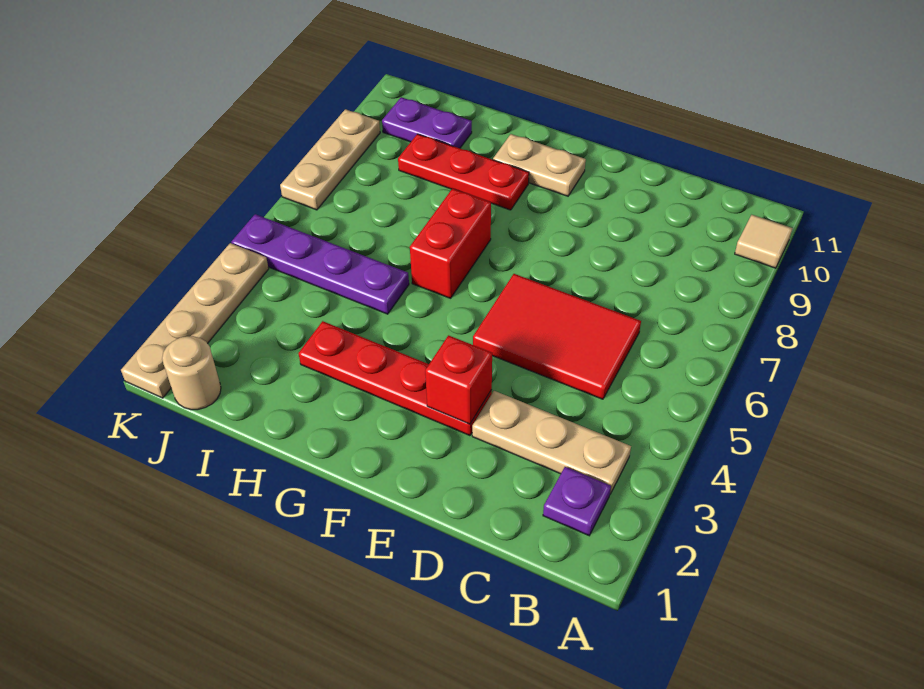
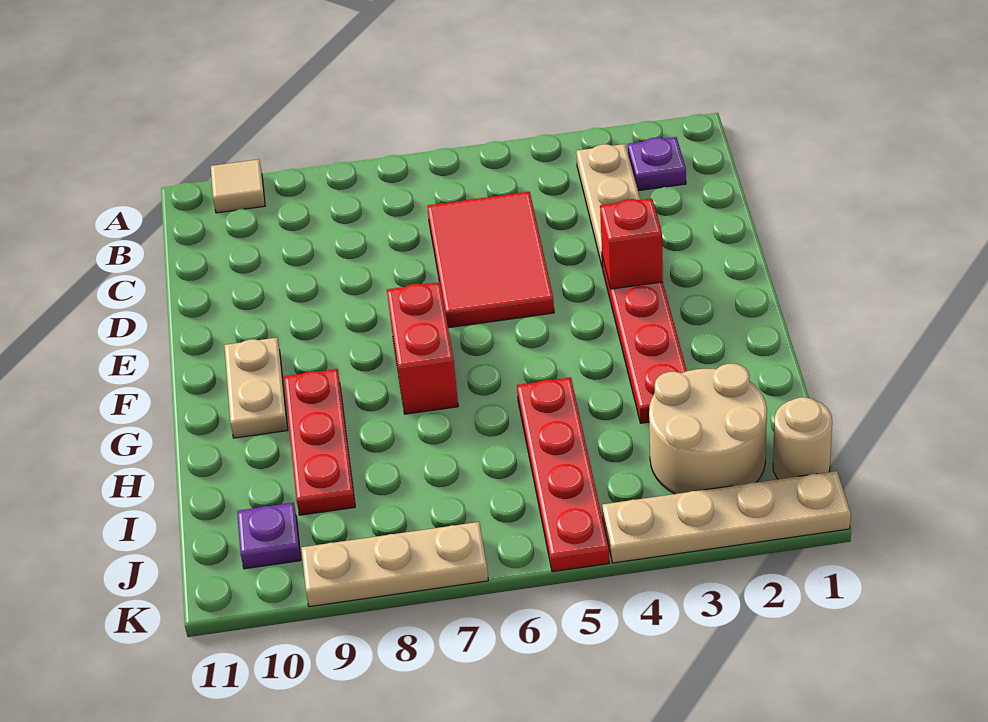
red 1x2 brick [410,189,491,298] -> red 1x2 brick turned to [387,282,458,414]
purple 1x4 plate [232,214,409,314] -> red 1x4 plate [517,377,609,572]
none -> tan 2x2 round brick [649,364,767,494]
purple 1x2 plate [382,97,472,148] -> purple 1x1 plate [237,503,301,569]

